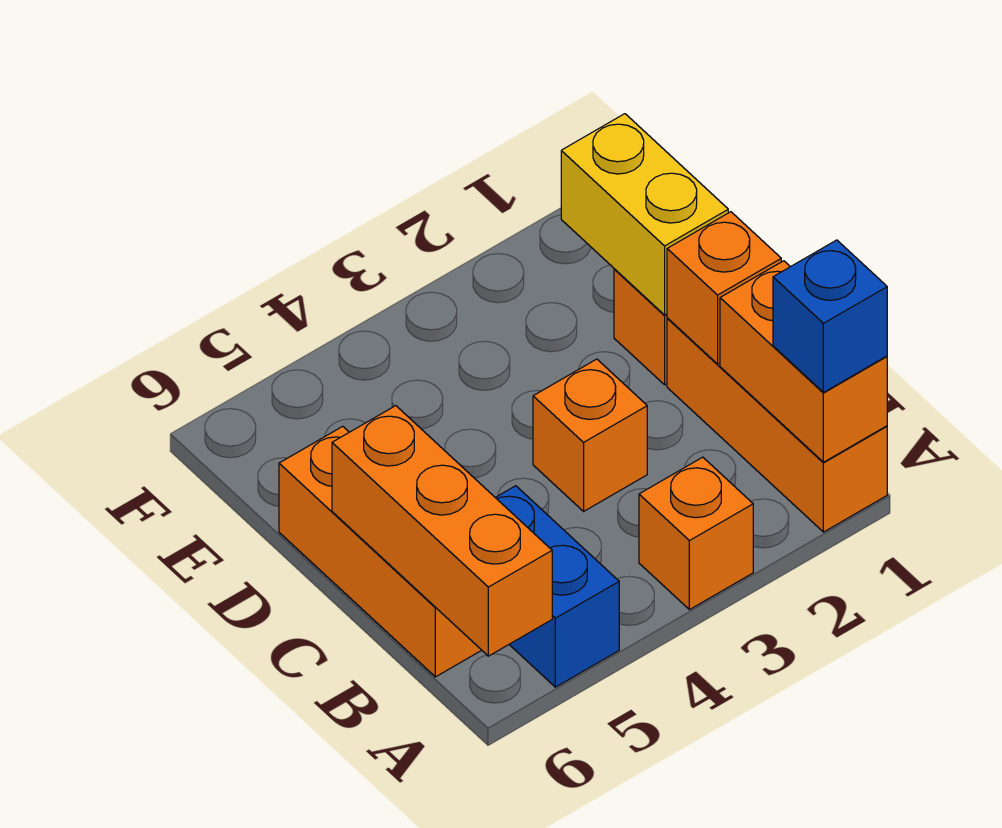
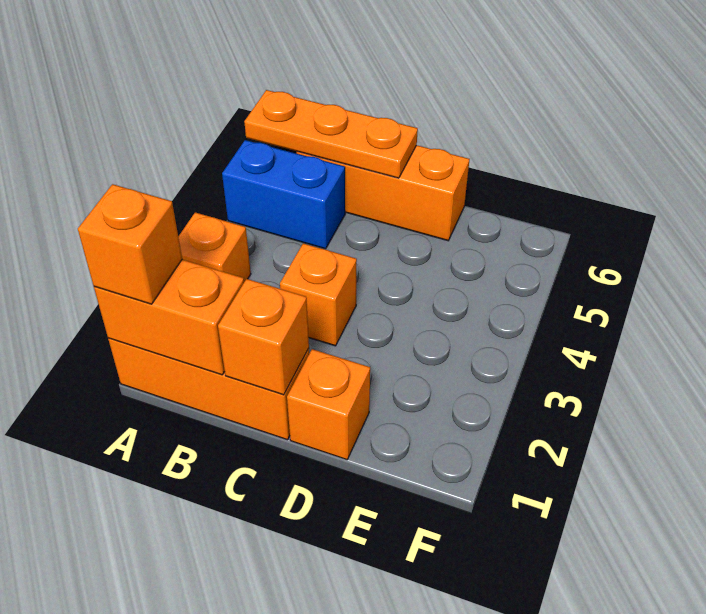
blue 1x1 brick [773,240,887,392] -> orange 1x1 brick [78,184,182,304]
orange 1x3 brick [332,406,552,656] -> orange 1x3 plate [244,90,418,178]
yellow 1x2 brick [561,114,728,315] -> none

